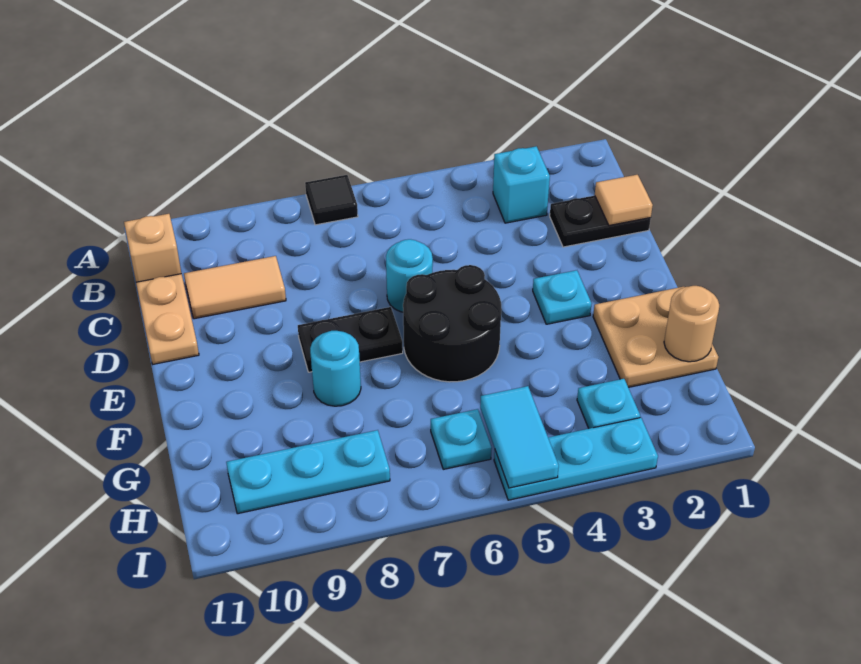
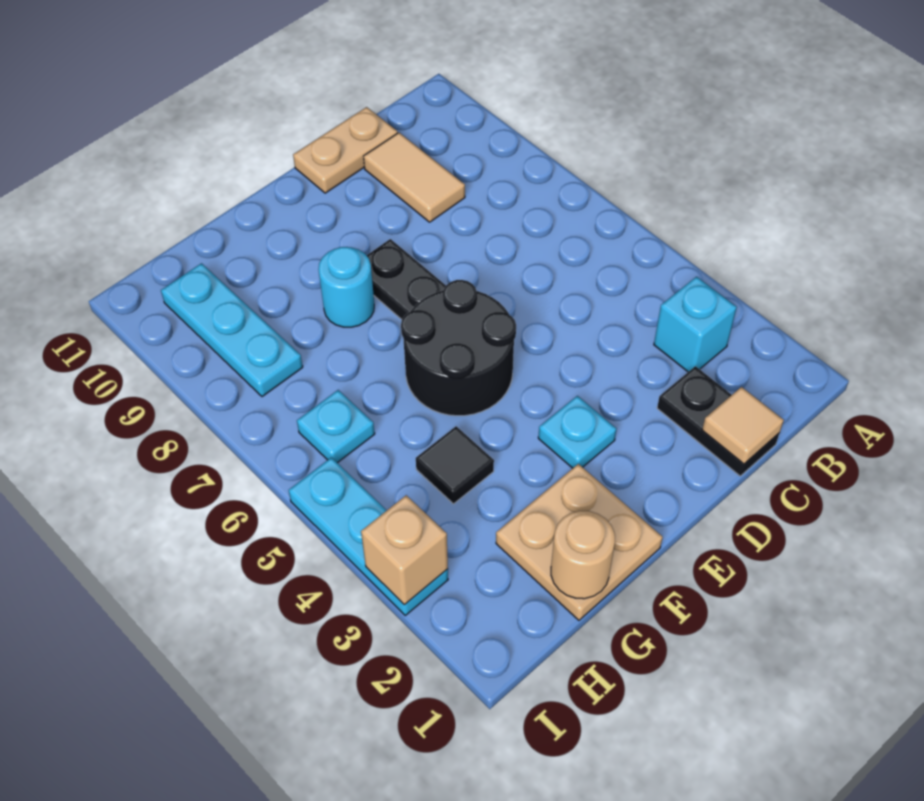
black 1x1 tile [305,175,358,225] -> black 1x1 tile moved to [416,426,494,504]
tan 1x1 brick [124,214,181,282] -> tan 1x1 brick moved to [361,495,448,605]
cyan 1x1 round brick [386,239,433,312] -> none
cyan 1x1 plate [577,379,640,429] -> none
cyan 1x2 tile [480,386,559,488] -> none

